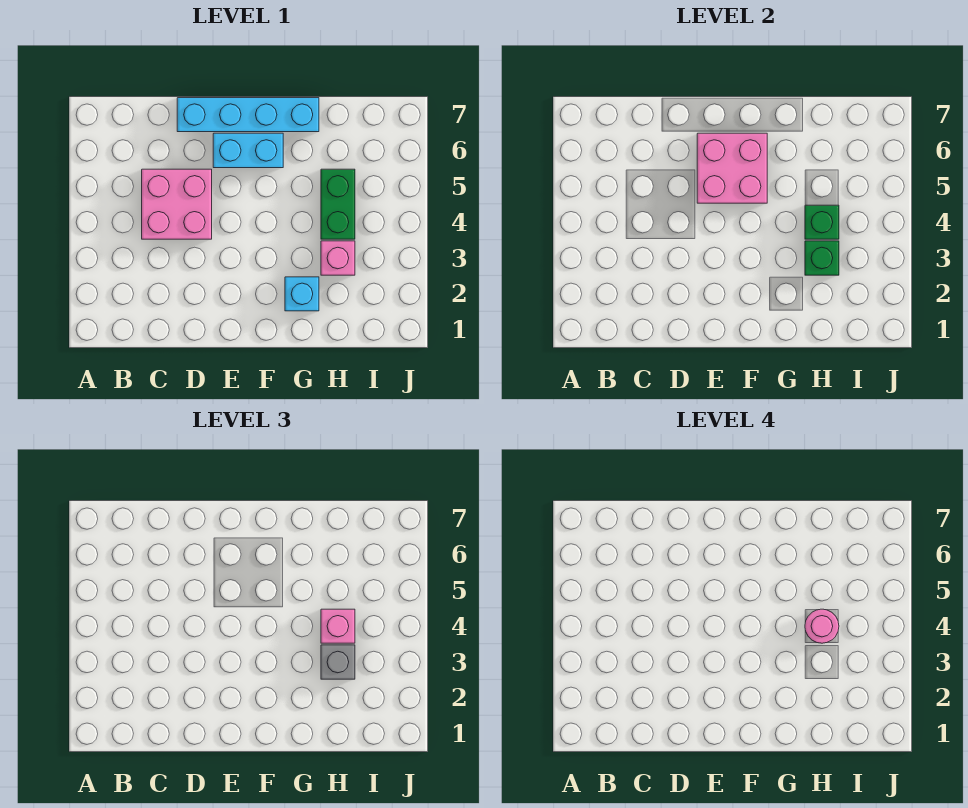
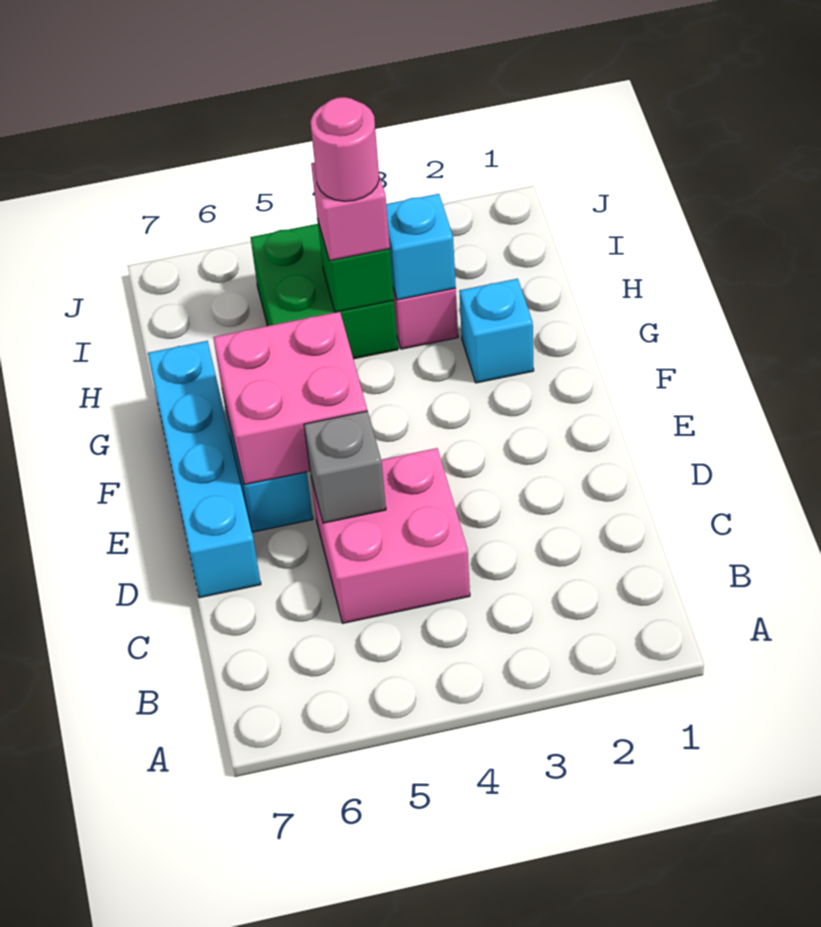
green 1x1 brick [805,241,839,275] -> cyan 1x1 brick [386,194,456,300]
grey 1x1 brick [321,645,355,679] -> grey 1x1 brick moved to [304,411,386,523]
green 1x2 brick [321,169,355,239] -> green 2x2 brick [250,224,398,359]

